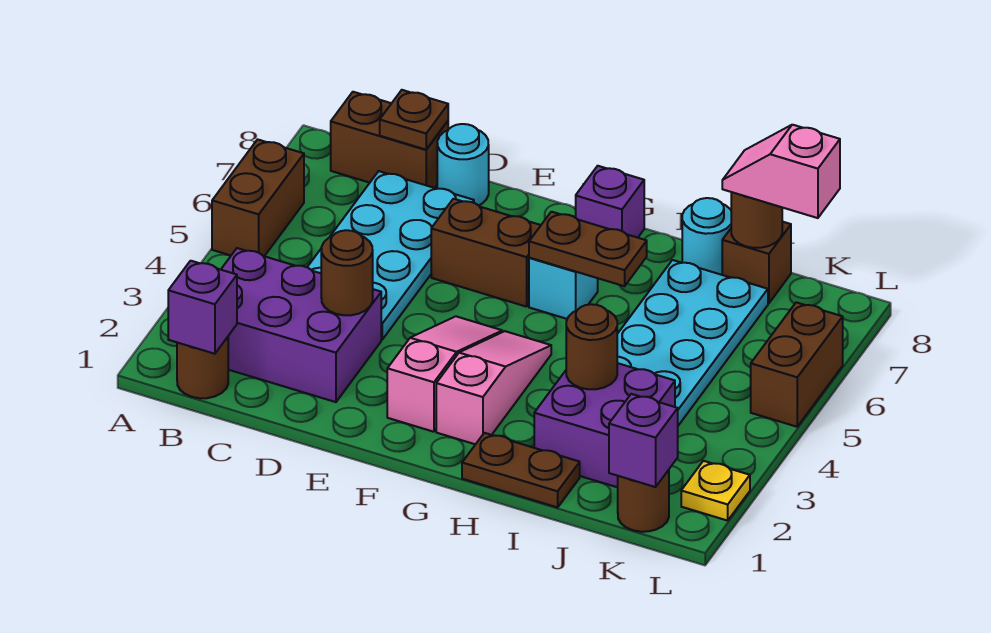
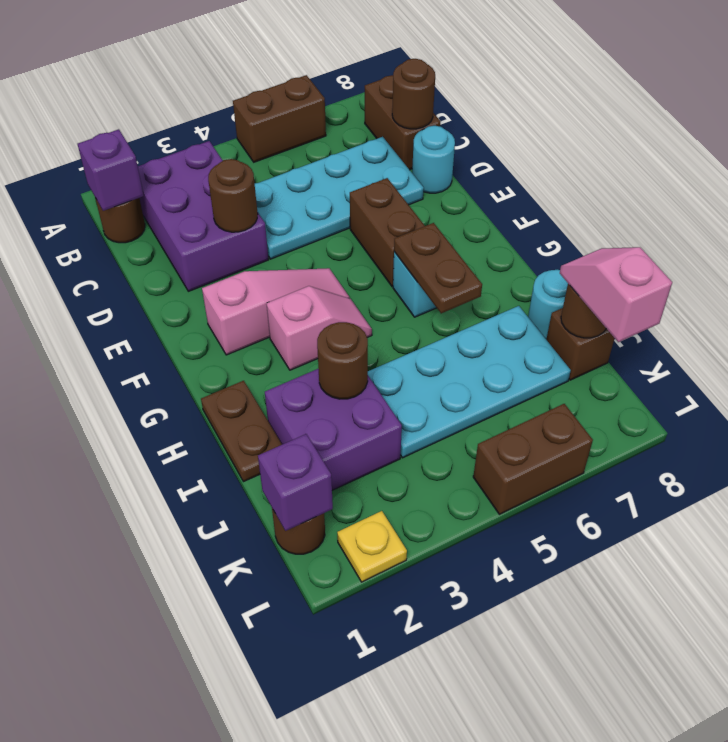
brown 1x1 plate [380,90,448,150] -> brown 1x1 round brick [392,59,435,129]
pink 1x3 slope [436,331,551,444] -> pink 1x2 slope [266,286,372,370]
purple 1x1 brick [576,166,644,238] -> none

